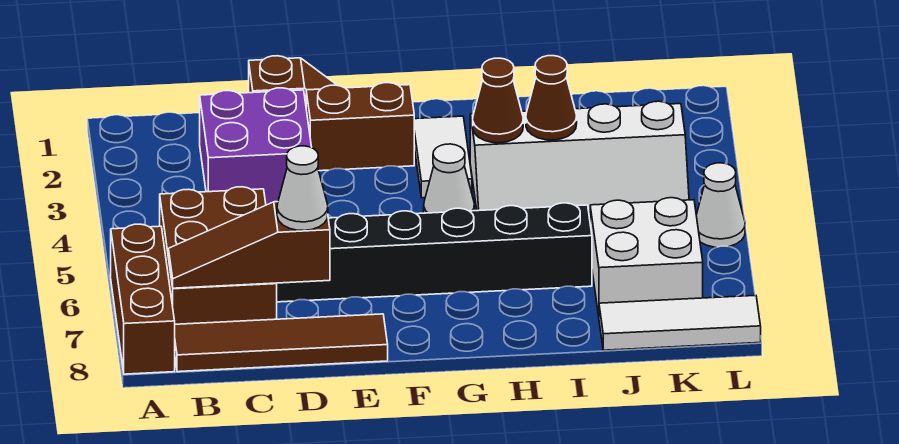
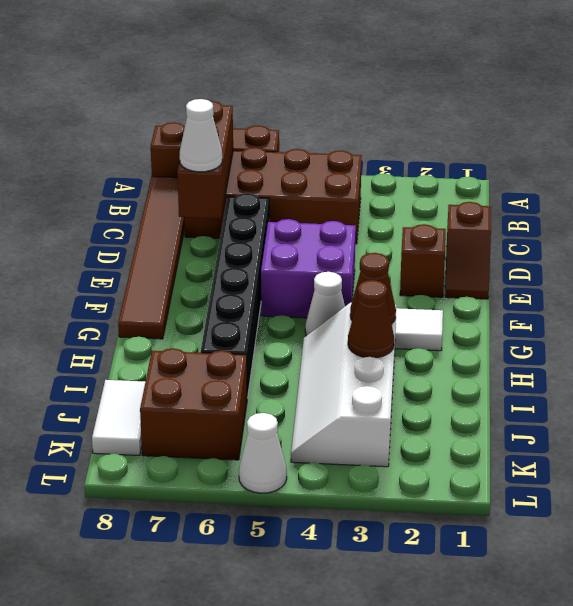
brown 2x3 brick [160,187,277,324] -> brown 2x4 brick [185,147,362,244]
brown 1x3 slope [168,202,330,288] -> brown 1x3 brick [177,101,233,218]
brown 1x4 tile [175,314,388,372] -> brown 1x6 tile [118,176,185,339]
purple 2x2 brick [200,88,312,205] -> purple 2x2 brick moved to [261,219,356,318]
brown 1x2 brick [306,83,414,171] -> brown 1x1 brick [400,224,446,297]
white 2x2 brick [590,198,703,316] -> brown 2x2 brick [140,348,247,460]
white 1x3 tile [599,295,761,350] -> white 1x2 tile [92,380,145,456]

